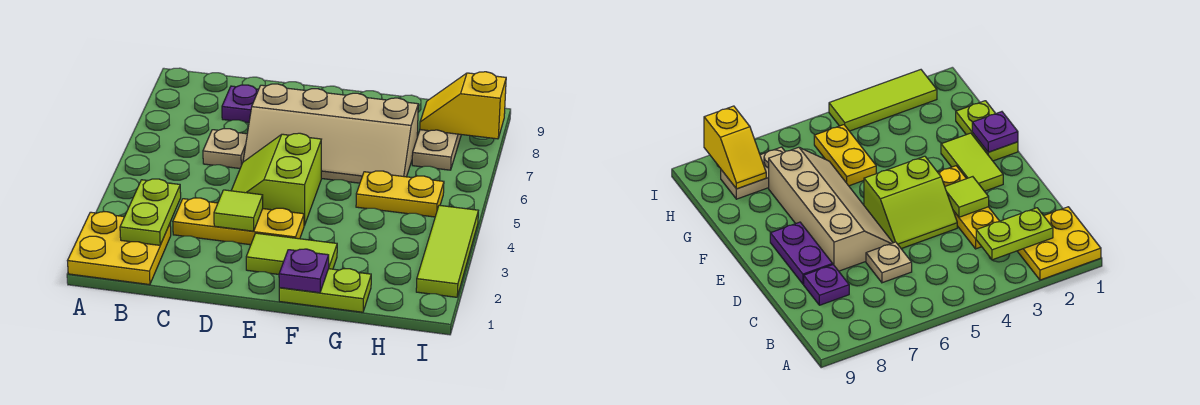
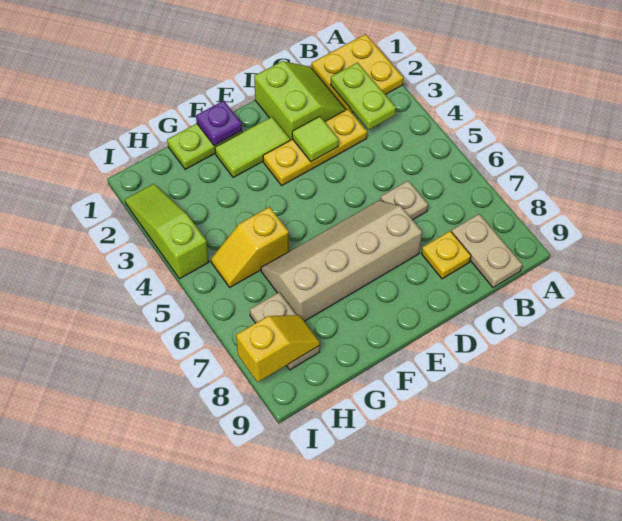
none -> tan 1x2 plate [452,214,522,288]
purple 1x1 plate [222,85,259,123] -> yellow 1x1 plate [422,231,471,279]
lime 2x2 slope [231,133,321,226] -> lime 2x2 slope moved to [254,61,346,140]
purple 1x2 plate [770,222,833,284] -> none
yellow 1x2 plate [356,171,444,217] -> yellow 1x2 slope [211,207,289,287]
lime 1x3 tile [416,205,478,297] -> lime 1x3 slope [125,184,209,279]

